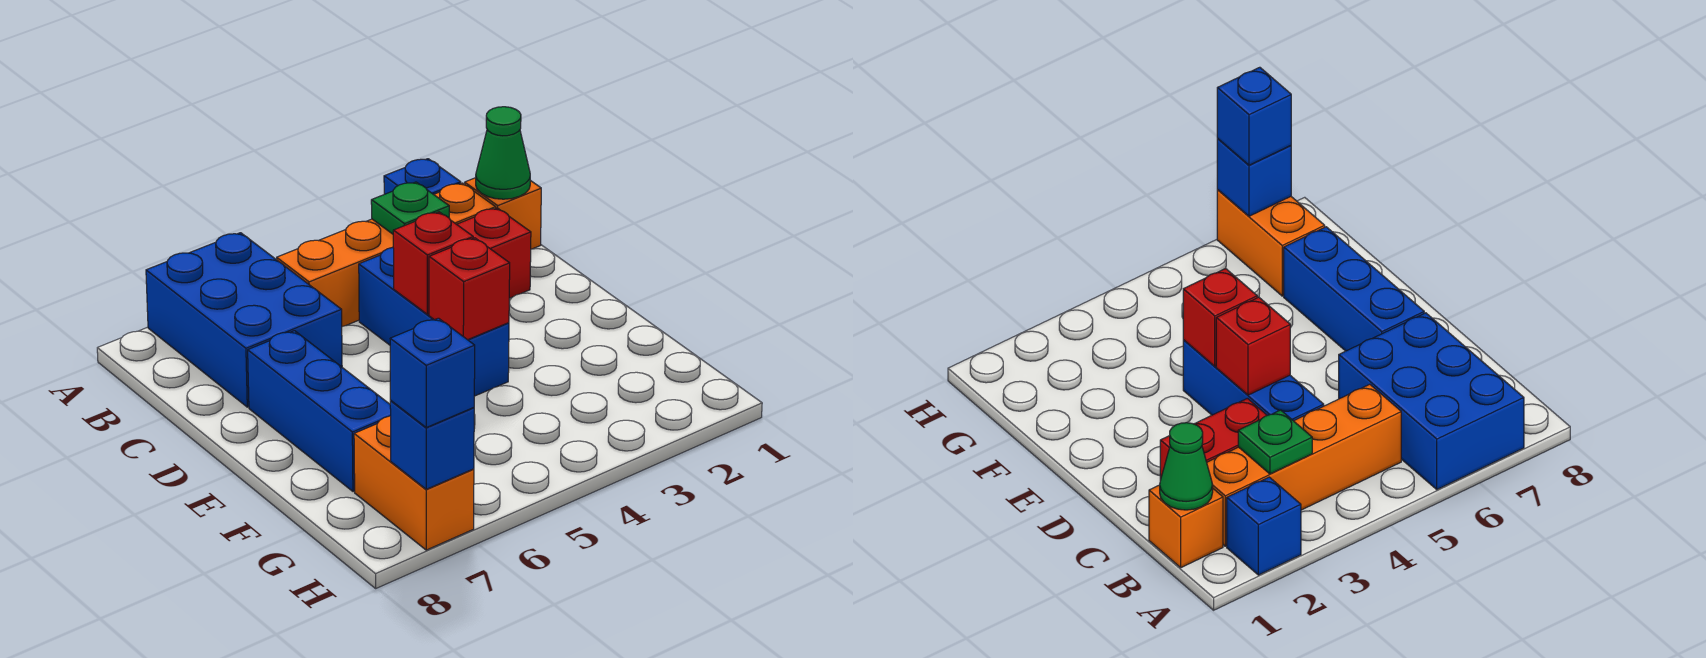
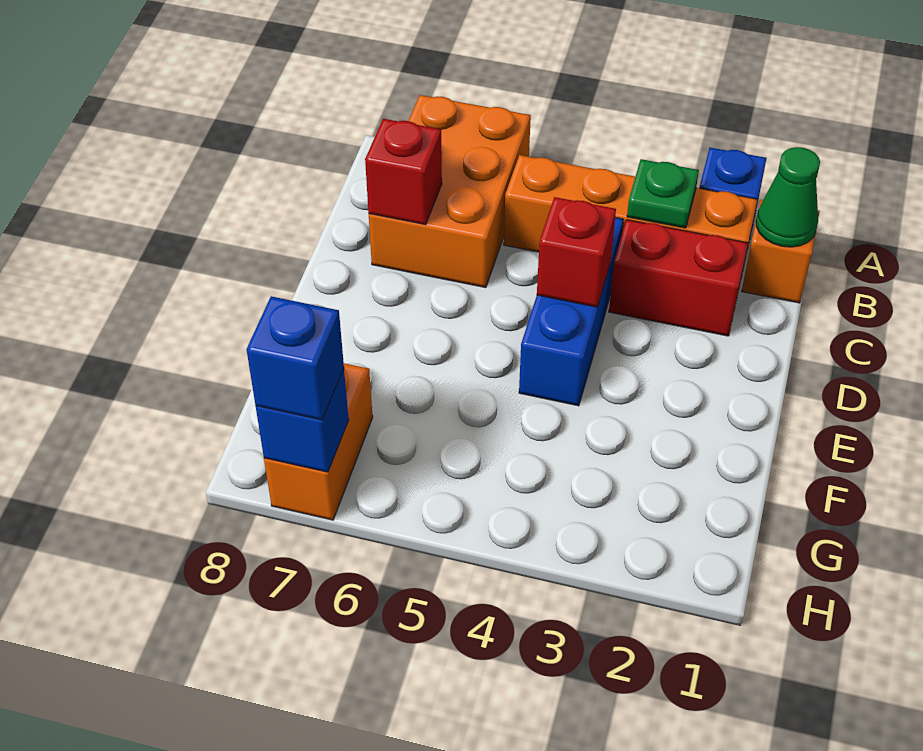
blue 2x3 brick [146,233,342,407] -> orange 2x3 brick [369,95,531,288]
blue 1x3 brick [248,331,391,492] -> none
red 1x1 brick [429,238,510,340] -> red 1x1 brick moved to [365,119,442,225]

